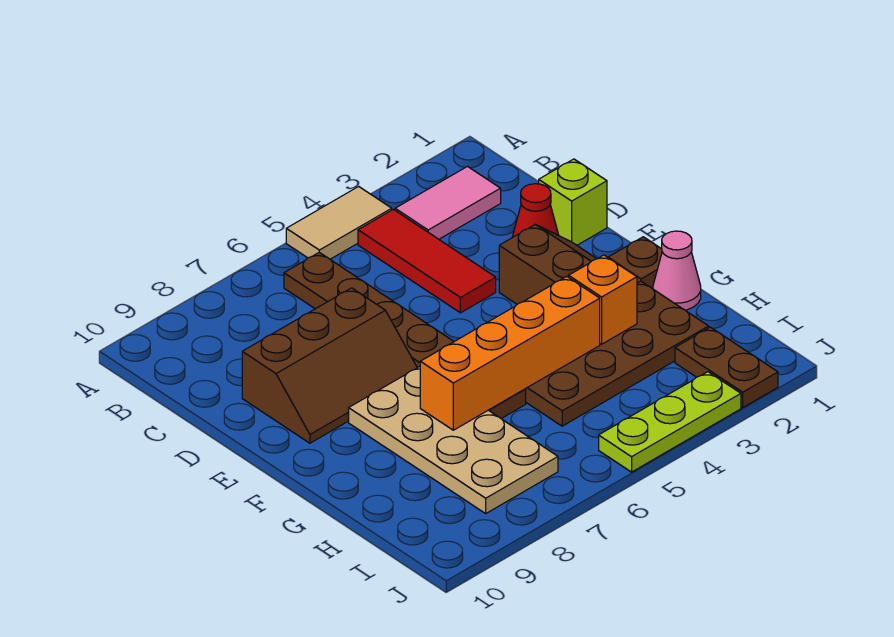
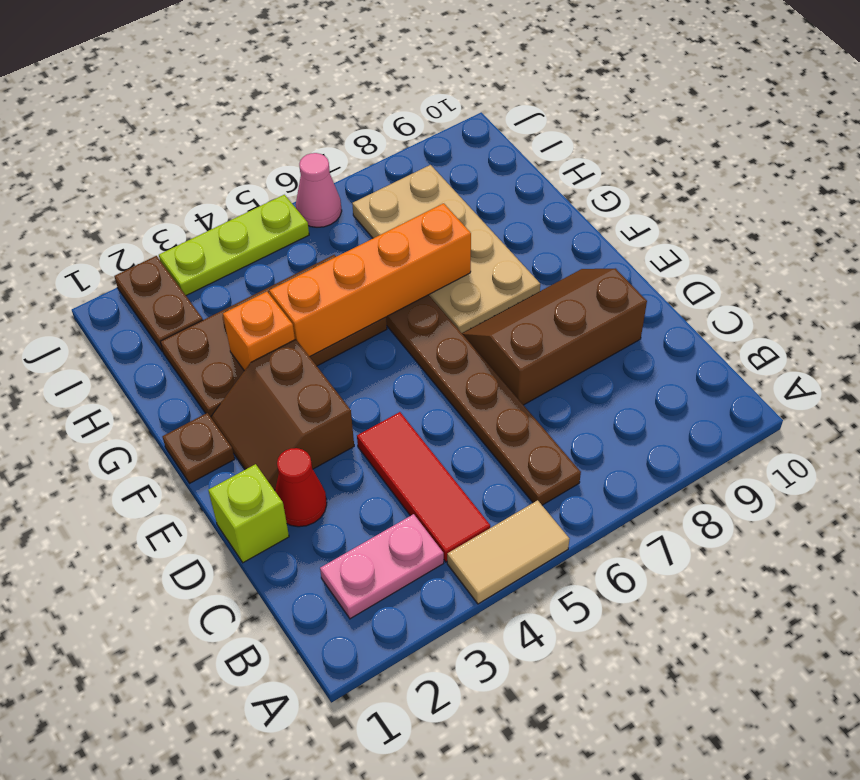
pink 1x2 tile [395,167,501,239] -> pink 1x2 plate [320,514,444,619]
pink 1x1 cone [653,231,701,310] -> pink 1x1 cone moved to [296,153,342,227]

